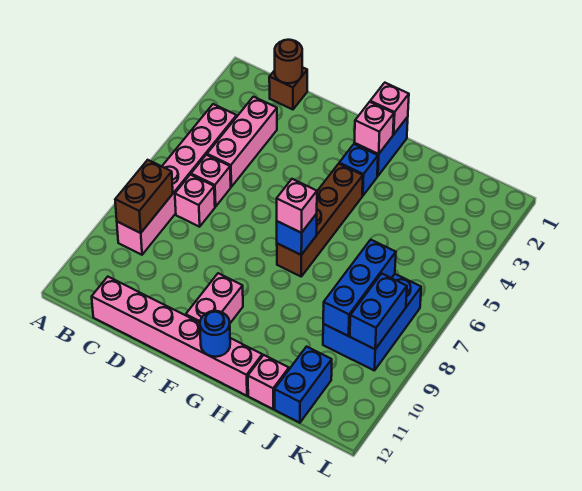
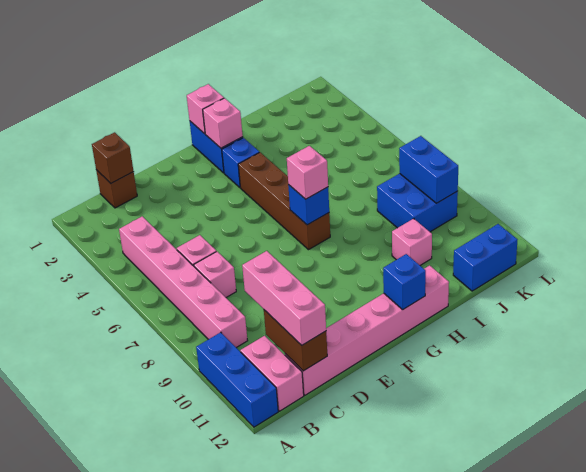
brown 1x2 brick [115,160,173,233] -> brown 1x2 brick moved to [264,310,327,371]
brown 1x1 round brick [275,40,302,83] -> brown 1x1 brick [92,132,134,183]
pink 1x3 brick [207,97,277,187] -> pink 1x3 brick moved to [242,251,326,345]
pink 1x2 brick [186,273,243,323] -> pink 1x2 brick moved to [240,336,304,411]
blue 1x1 round brick [200,311,230,357] -> blue 1x1 brick [383,254,426,310]
pink 1x1 brick [248,355,289,409] -> pink 1x1 brick moved to [392,219,432,265]
blue 2x3 brick [323,274,421,371] -> blue 2x2 brick [377,174,458,232]
blue 1x3 brick [323,240,396,336] -> blue 1x3 brick moved to [196,332,278,427]
blue 1x2 brick [275,347,332,423] -> blue 1x2 brick turned to [453,224,517,291]

